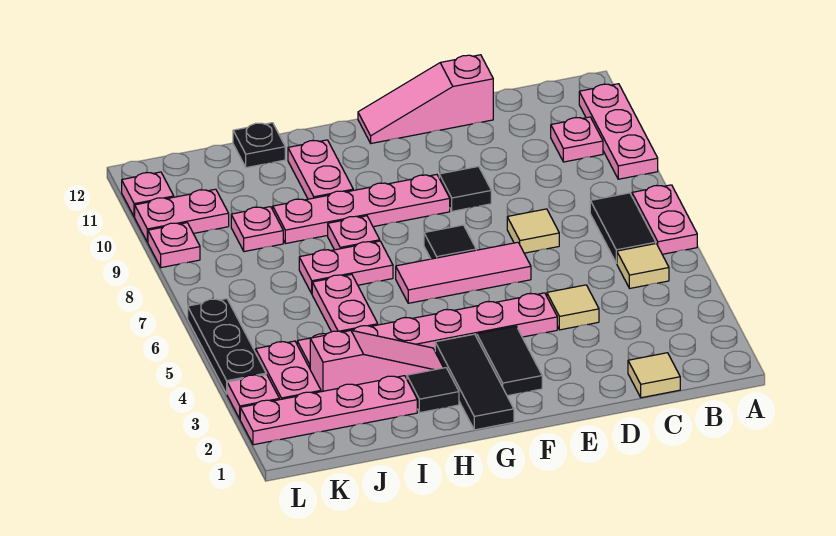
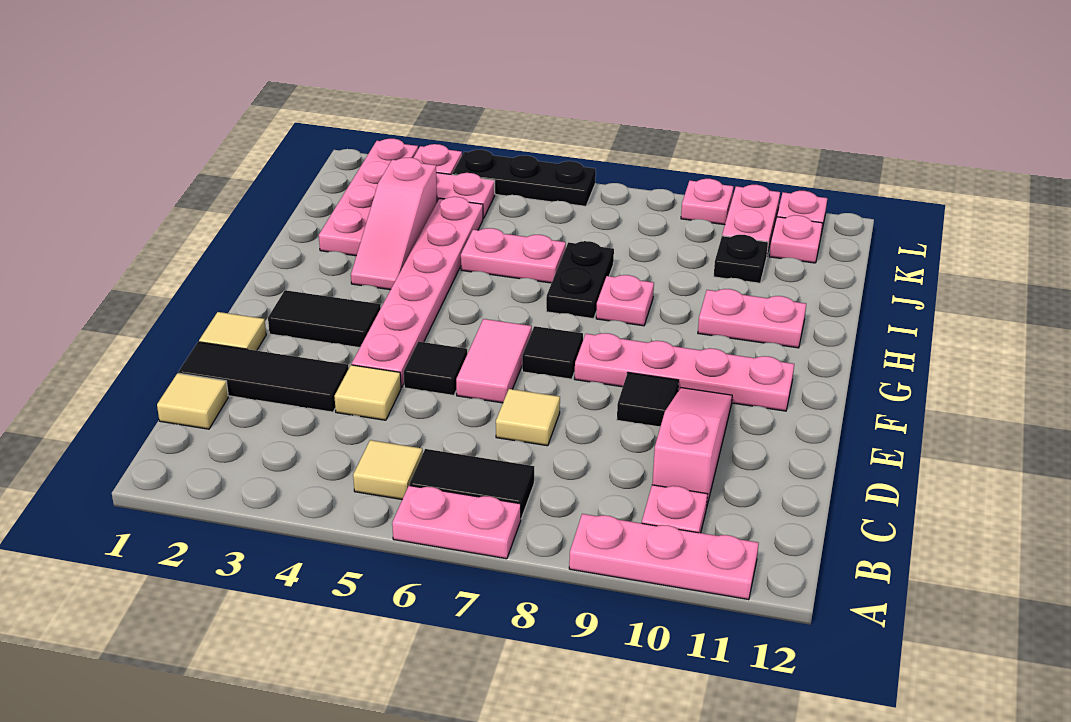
pink 1x3 slope [358,55,493,143] -> pink 1x3 slope moved to [652,388,732,509]
none -> tan 1x1 tile [199,312,266,351]
pink 1x3 tile [396,242,531,303] -> pink 1x2 tile [456,319,532,403]
pink 1x4 plate [273,175,450,244] -> pink 1x4 plate turned to [575,333,794,411]
black 1x3 tile [435,334,514,430] -> black 1x3 tile moved to [178,342,349,412]
black 1x1 tile [407,368,459,413] -> black 1x1 tile moved to [404,341,467,395]
pink 1x2 plate [299,241,393,293] -> black 1x2 plate [546,241,614,319]
black 1x1 plate [233,123,285,168] -> black 1x1 plate moved to [714,235,768,283]
pink 1x1 plate [231,207,283,252] -> pink 1x1 plate moved to [769,215,822,263]

